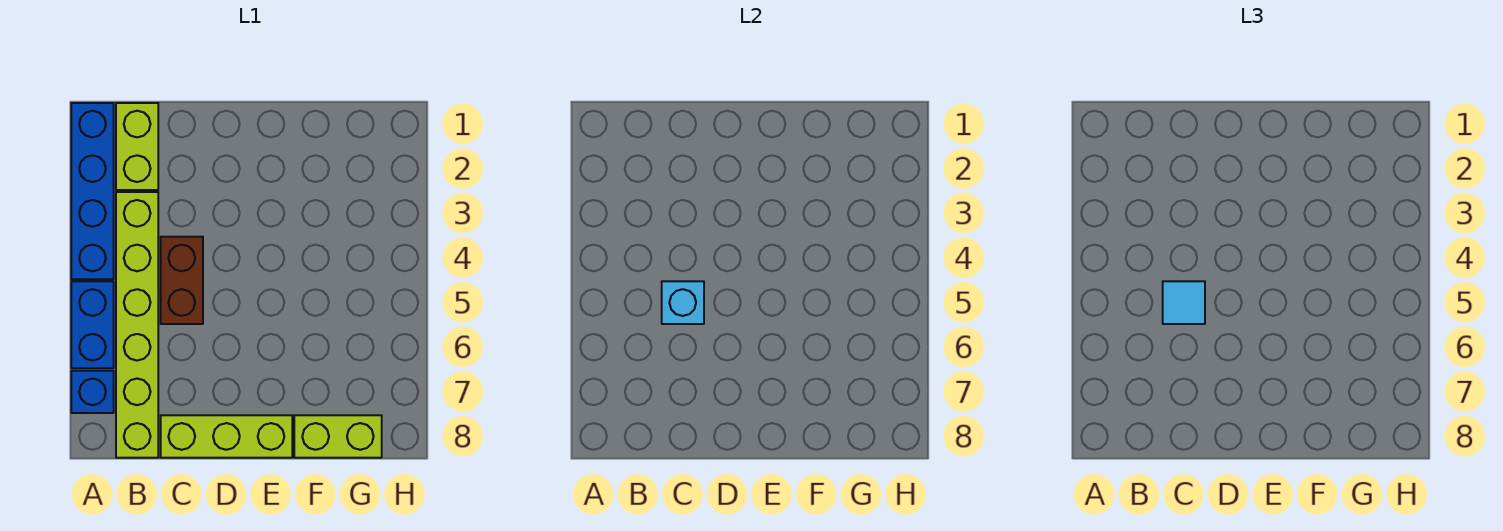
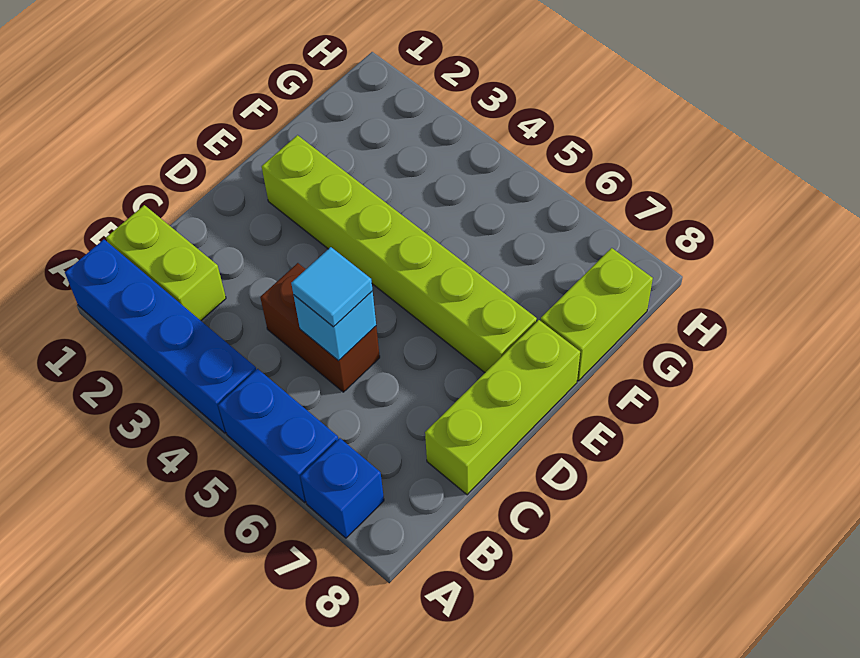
lime 1x6 brick [116,192,158,458] -> lime 1x6 brick moved to [262,135,537,373]

